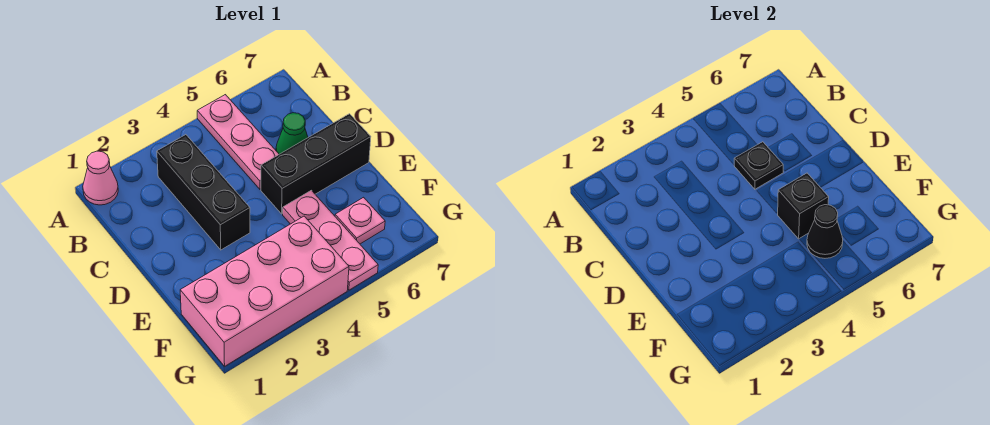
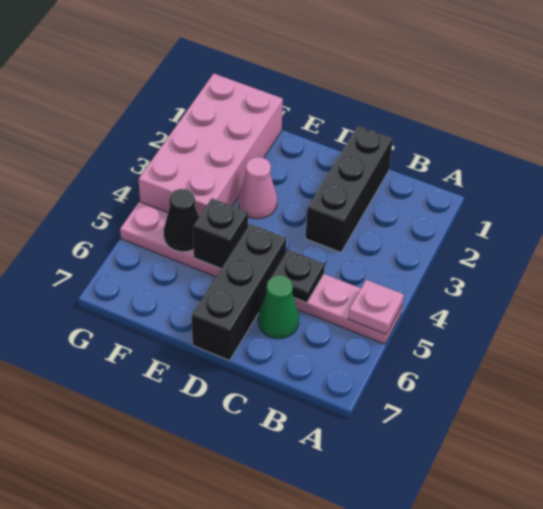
pink 1x1 cone [83,151,118,205] -> pink 1x1 cone moved to [239,157,277,219]
black 1x3 brick [157,135,250,250] -> black 1x3 brick turned to [306,126,393,252]
pink 1x1 plate [335,197,385,244] -> pink 1x1 plate moved to [348,280,404,334]

